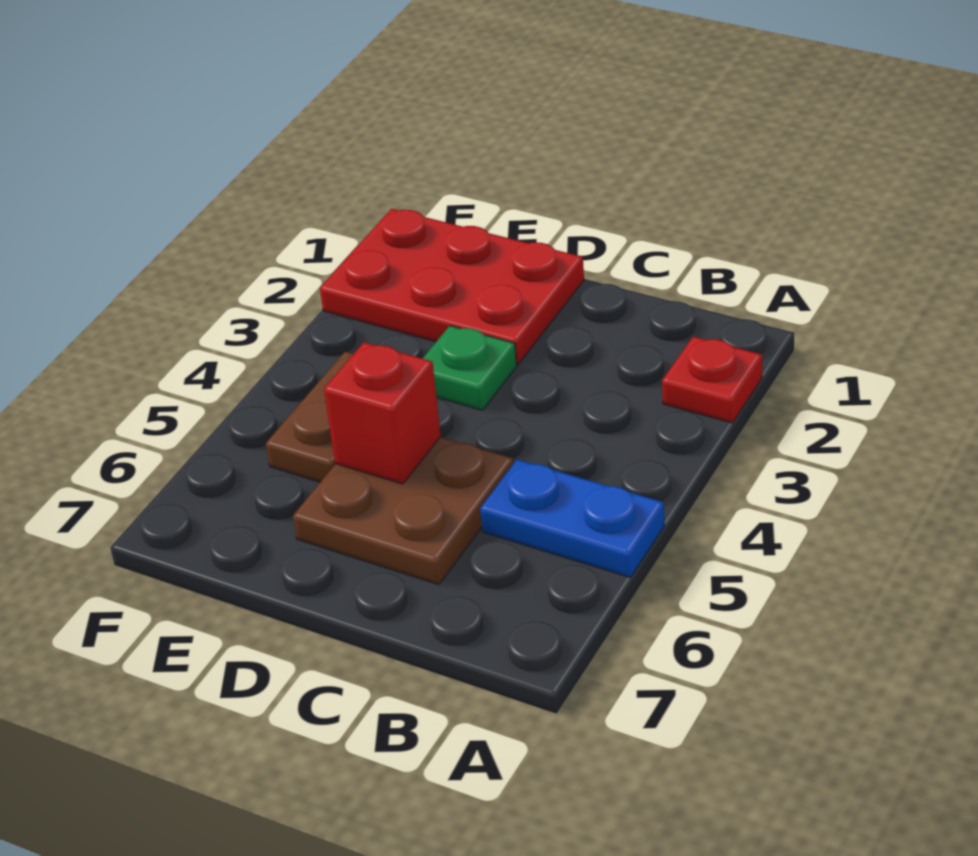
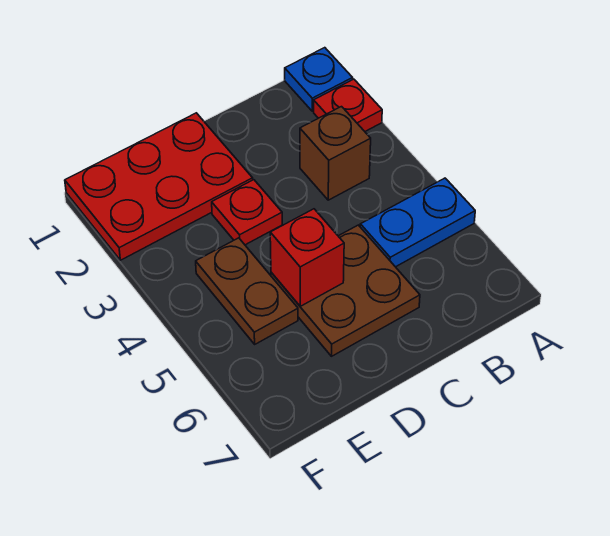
none -> blue 1x1 plate [285,48,353,111]
none -> brown 1x1 brick [300,107,371,200]
green 1x1 plate [423,326,517,410] -> red 1x1 plate [212,180,282,245]

